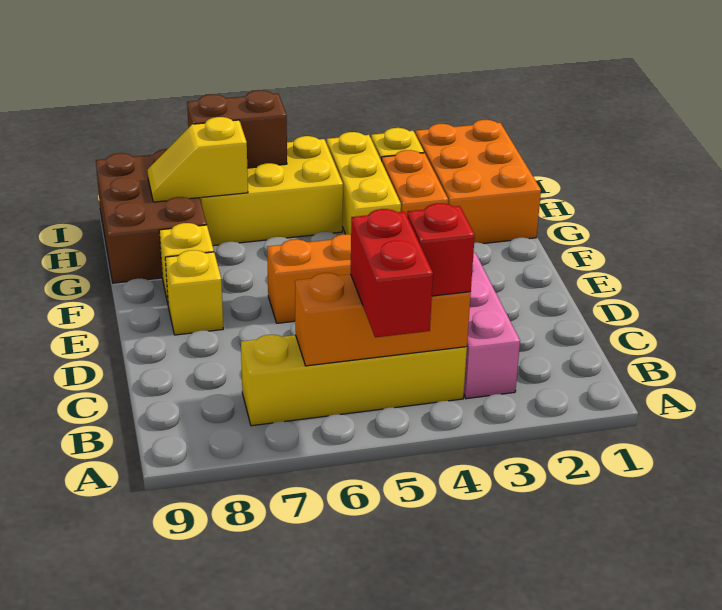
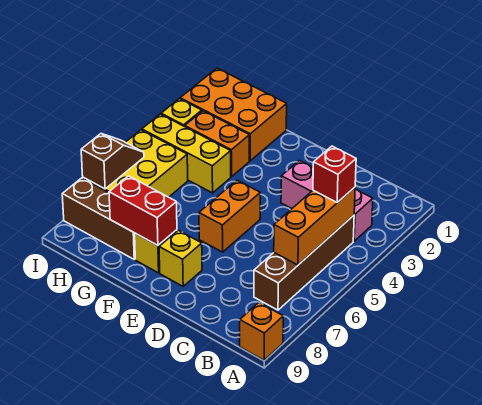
red 1x2 brick [350,209,433,337] -> red 1x2 brick moved to [109,176,177,245]
none -> orange 1x1 brick [240,303,283,360]
yellow 1x4 brick [241,335,467,426] -> brown 1x4 brick [254,215,354,310]
brown 2x3 brick [96,149,207,283] -> brown 1x3 brick [62,178,135,259]
yellow 1x2 slope [148,117,248,202] -> none
brown 1x2 brick [187,90,287,168] -> brown 1x2 slope [81,134,144,189]

